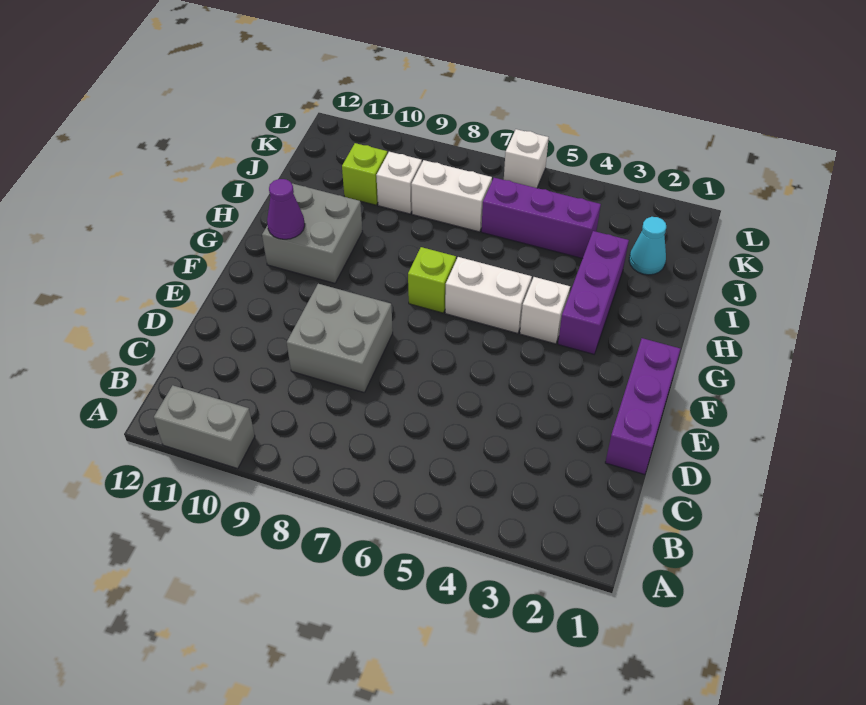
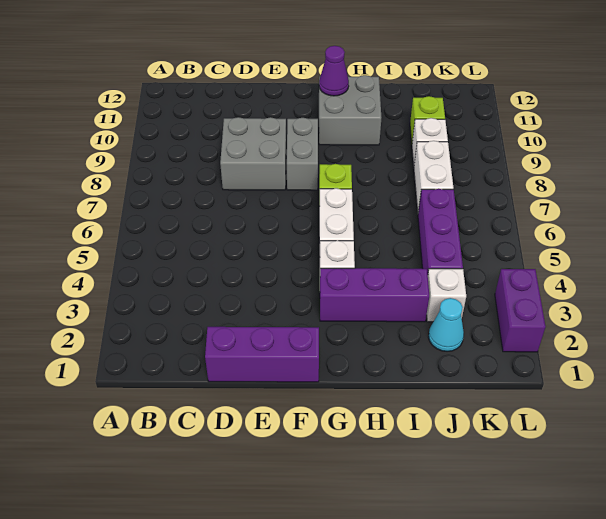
grey 1x2 brick [154,385,255,469] -> grey 1x2 brick moved to [287,118,318,190]
none -> purple 1x2 brick [495,269,546,352]
white 1x1 brick [504,129,549,188] -> white 1x1 brick moved to [427,269,466,322]

